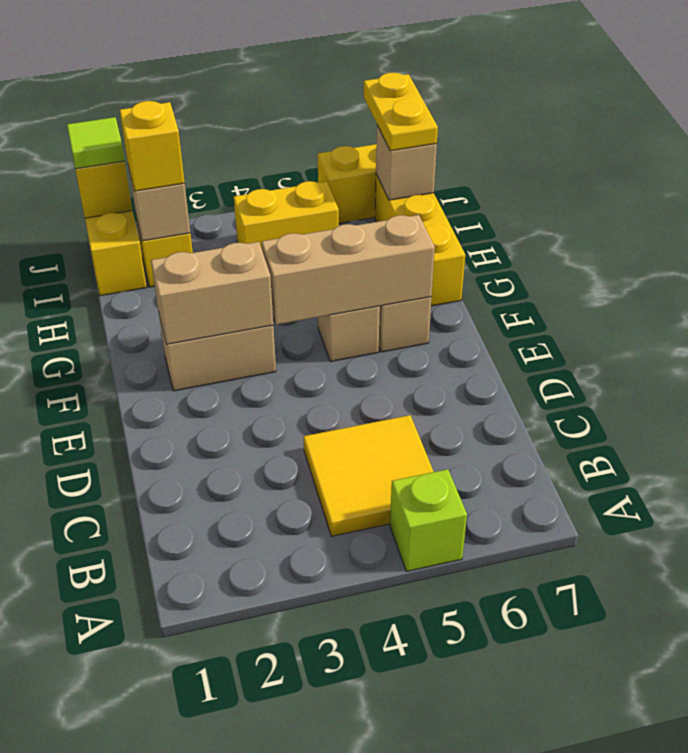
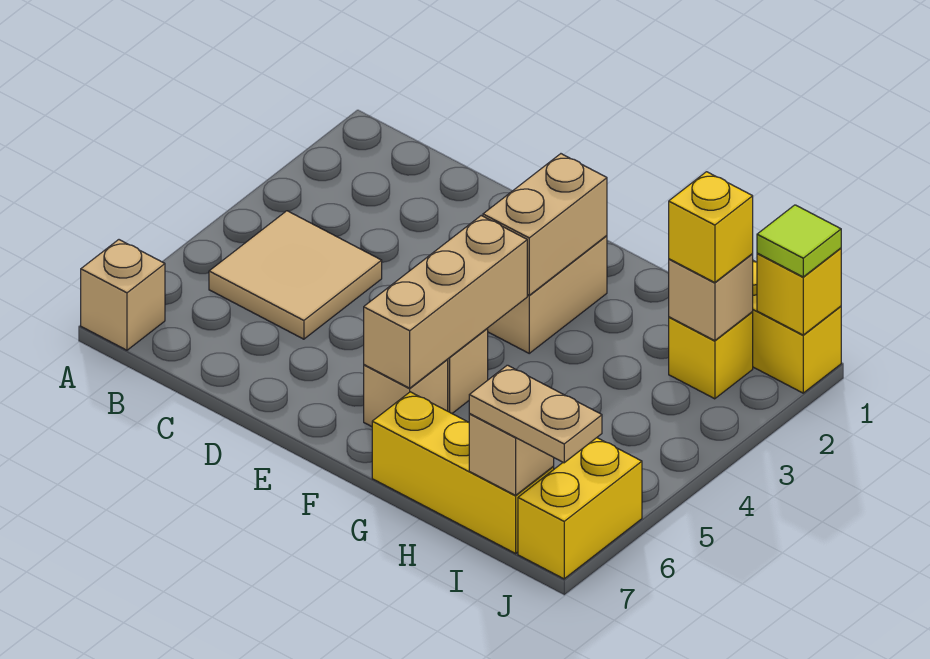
lime 1x1 brick [390,469,467,571] -> none
none -> tan 1x1 brick [81,240,165,350]
yellow 2x2 tile [303,415,434,536] -> tan 2x2 tile [209,211,382,339]
yellow 1x2 brick [234,181,339,249] -> none
yellow 1x2 plate [364,73,438,151] -> tan 1x2 plate [469,365,602,463]

